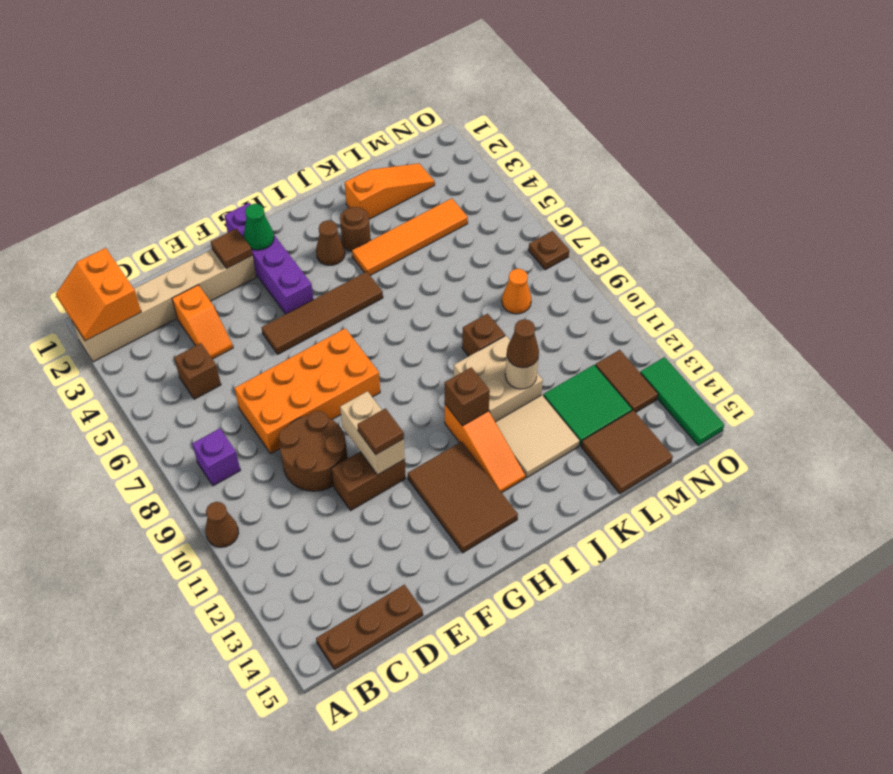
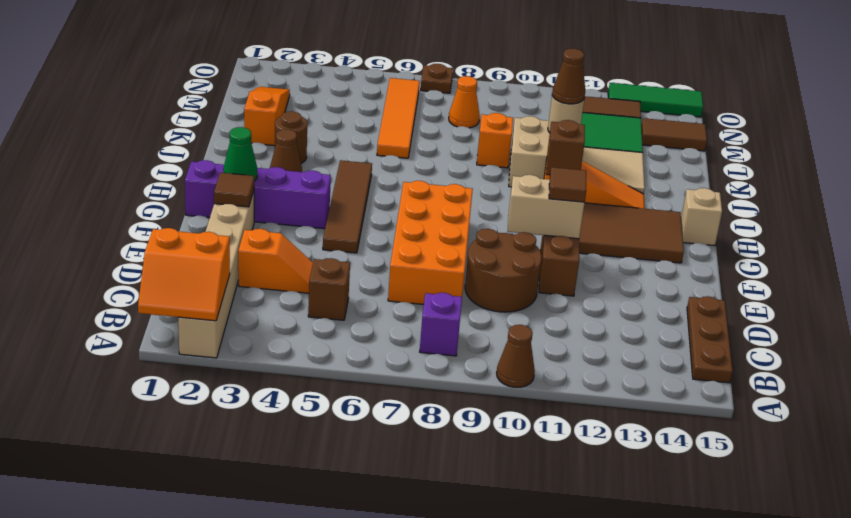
none -> tan 1x1 brick [681,188,722,246]
orange 1x4 tile [352,198,468,275] -> orange 1x4 tile moved to [377,78,420,158]
brown 1x1 brick [462,314,505,356] -> orange 1x1 brick [477,113,513,168]
brown 2x2 tile [581,410,673,494] -> brown 1x2 tile [641,118,707,151]

